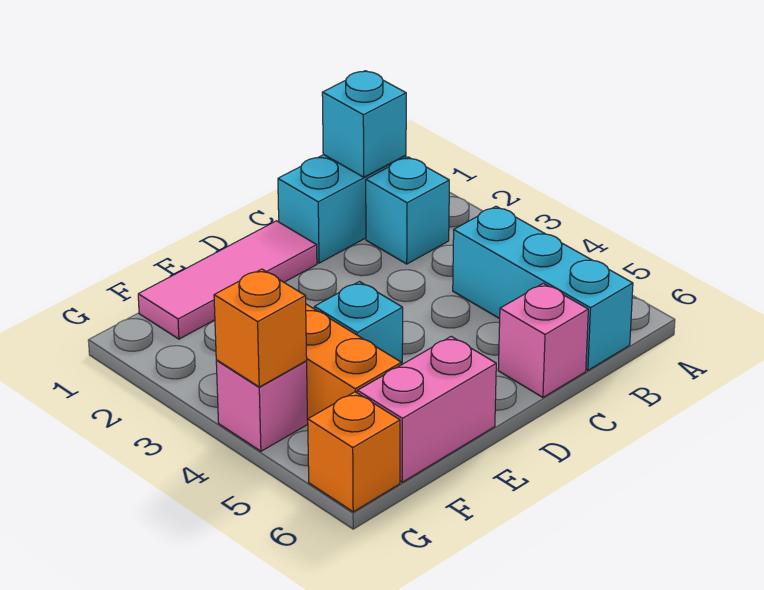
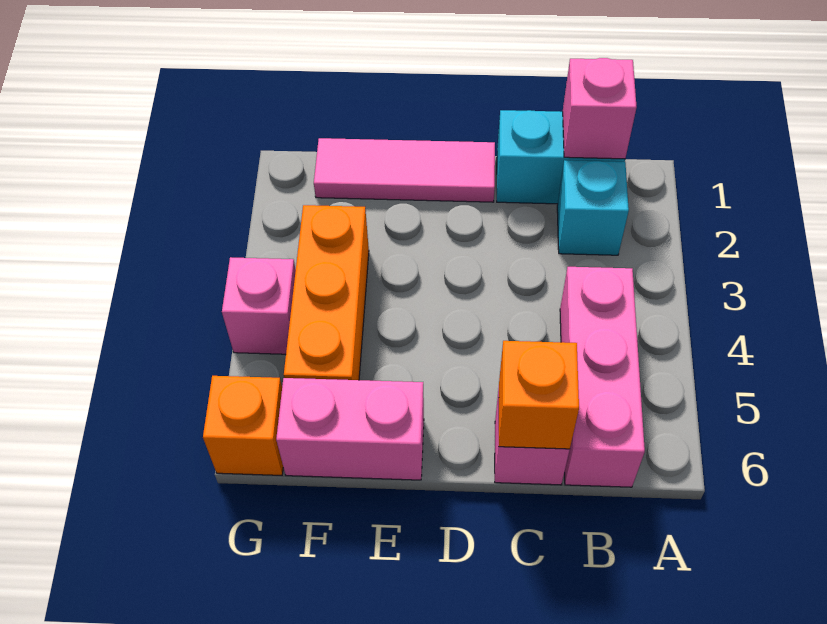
cyan 1x1 brick [322,71,406,177] -> pink 1x1 brick [563,58,637,159]
cyan 1x3 brick [453,206,633,370] -> pink 1x3 brick [560,267,645,487]
cyan 1x1 brick [314,282,403,365] -> none
orange 1x1 brick [214,269,307,387] -> orange 1x1 brick moved to [499,341,579,449]

